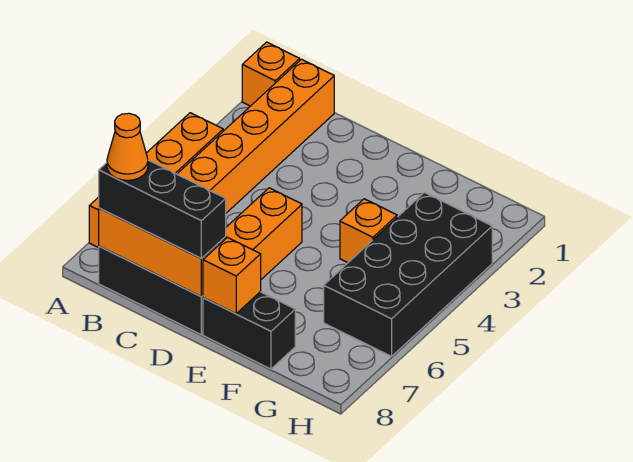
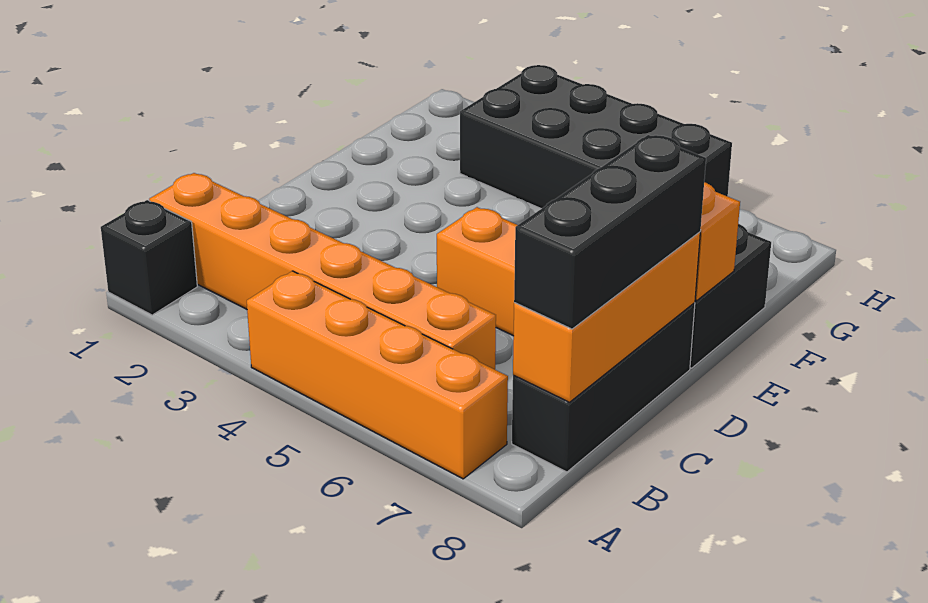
orange 1x1 brick [242,42,300,106] -> black 1x1 brick [101,200,197,315]
orange 1x1 cone [107,113,148,180] -> none
orange 1x1 brick [340,199,397,263] -> none

